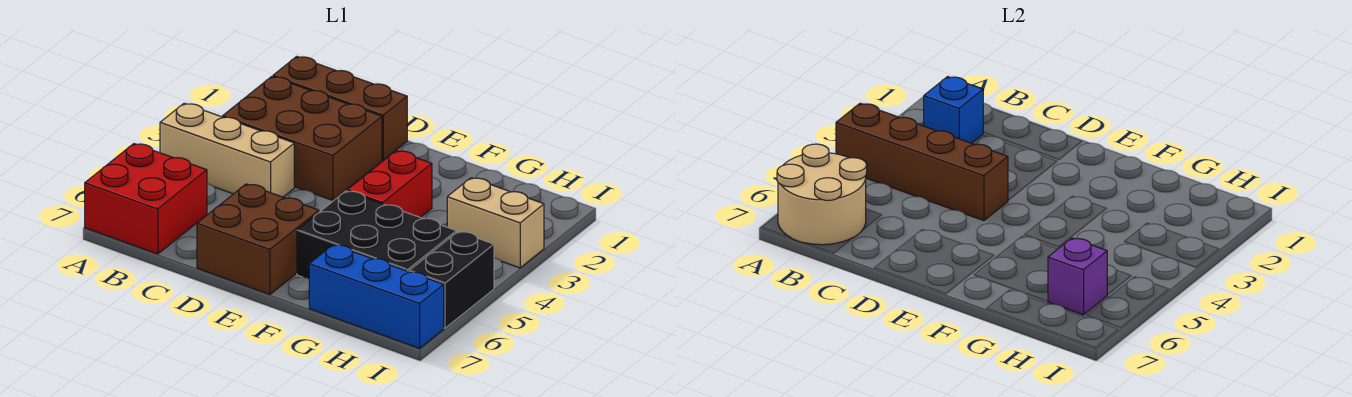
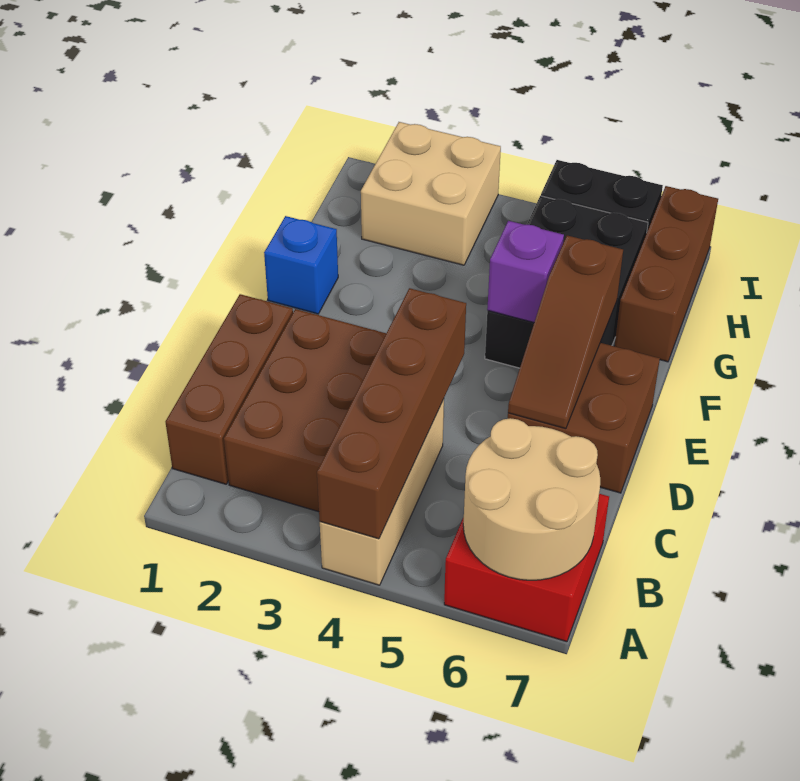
blue 1x1 brick [924,77,984,143] -> blue 1x1 brick moved to [264,216,338,314]
none -> brown 1x3 slope [508,235,623,429]
red 1x2 brick [347,151,432,218] -> none
blue 1x3 brick [309,245,444,348] -> brown 1x3 brick [615,186,718,362]
tan 1x2 brick [447,178,544,268] -> tan 2x2 brick [361,122,501,265]
purple 1x1 brick [1048,238,1107,315] -> purple 1x1 brick moved to [487,221,564,322]

